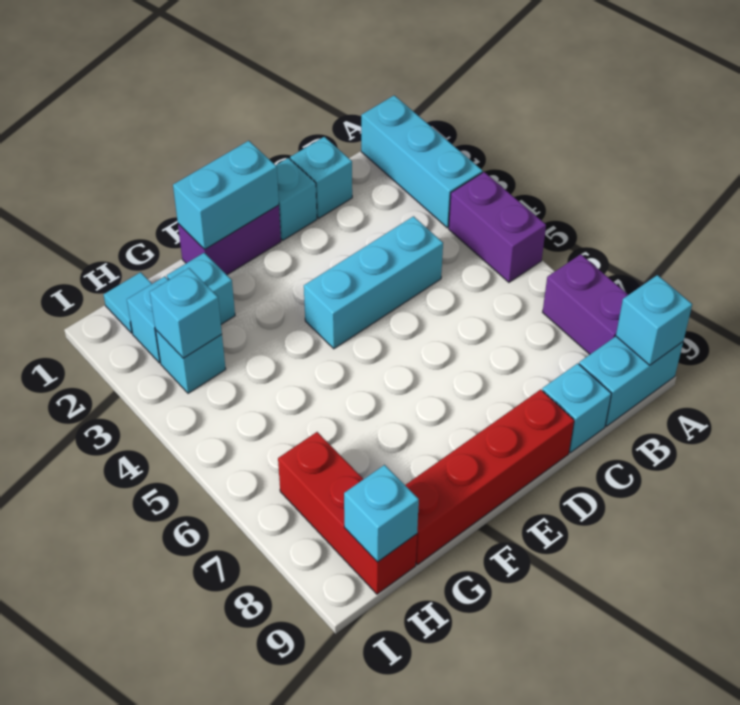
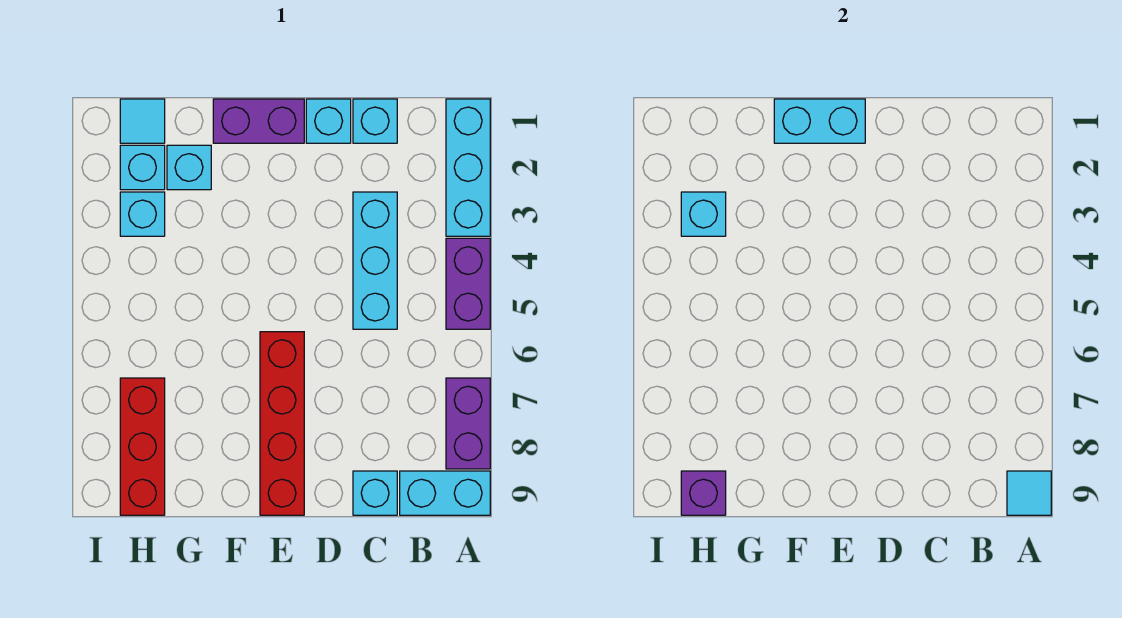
cyan 1x1 brick [616,275,692,365] -> cyan 1x1 tile [1007,471,1051,515]
cyan 1x3 brick [304,216,443,349] -> cyan 1x3 brick turned to [353,192,397,329]
red 1x4 brick [405,389,574,565] -> red 1x4 brick turned to [260,332,304,515]
cyan 1x1 brick [344,465,419,562] -> purple 1x1 brick [681,471,726,515]

